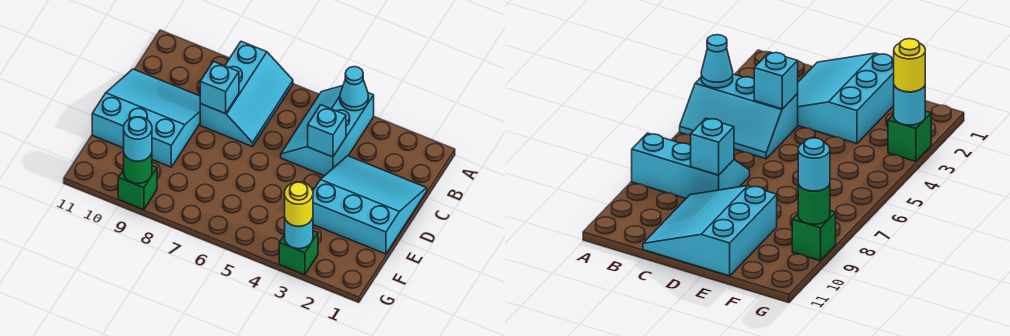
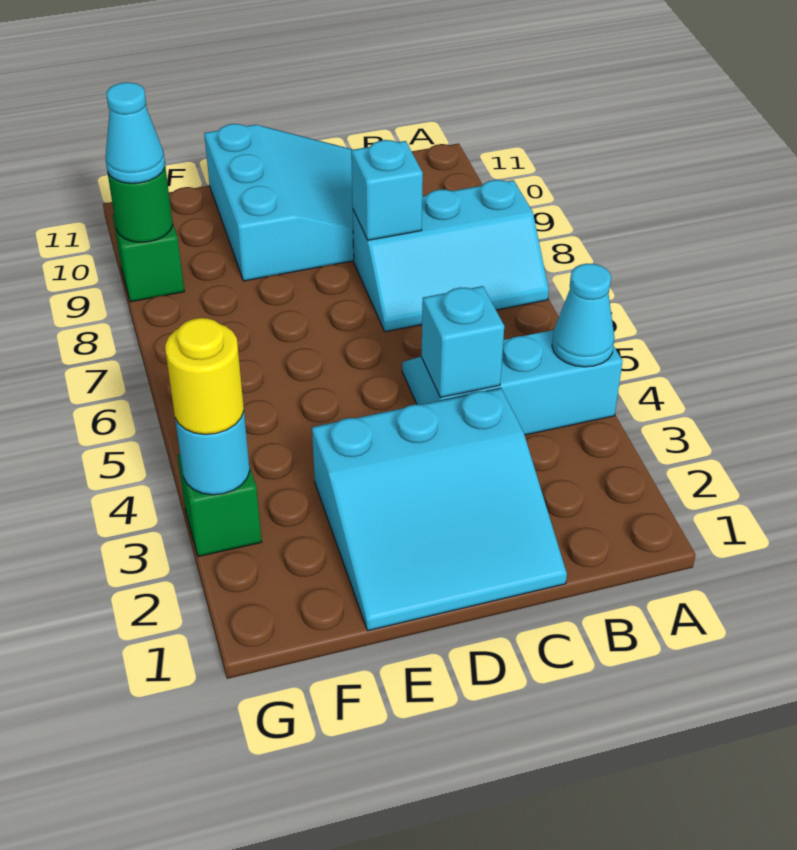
cyan 3x3 slope [313,156,427,254] -> cyan 3x3 slope turned to [312,388,567,631]
cyan 1x1 round brick [124,117,152,161] -> cyan 1x1 cone [106,82,165,183]

